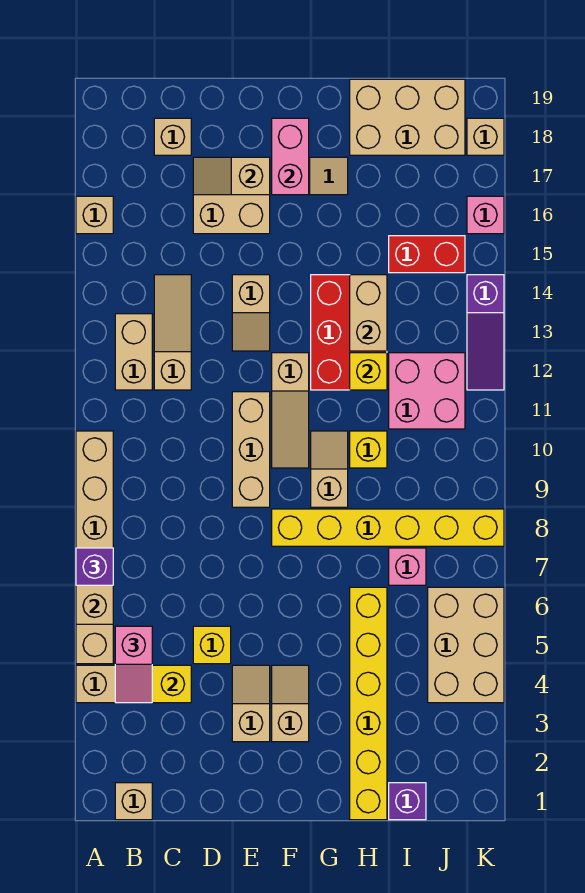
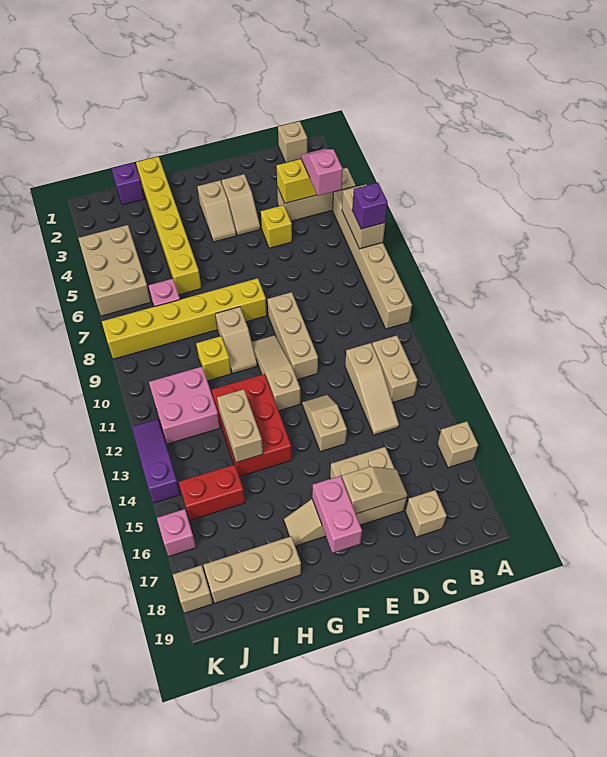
yellow 1x1 brick [350,353,387,390] -> none
tan 2x3 brick [350,79,465,155] -> tan 1x3 brick [203,536,301,603]

